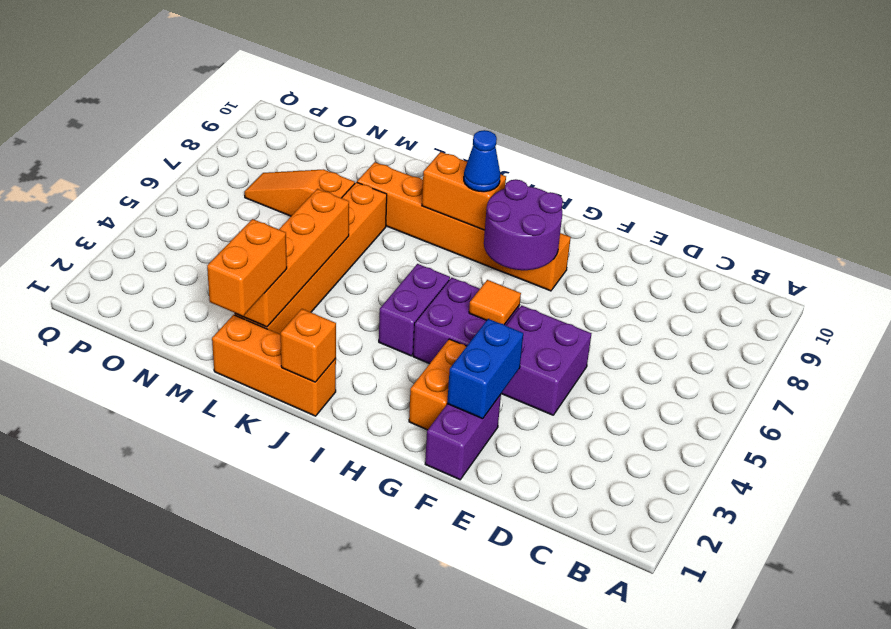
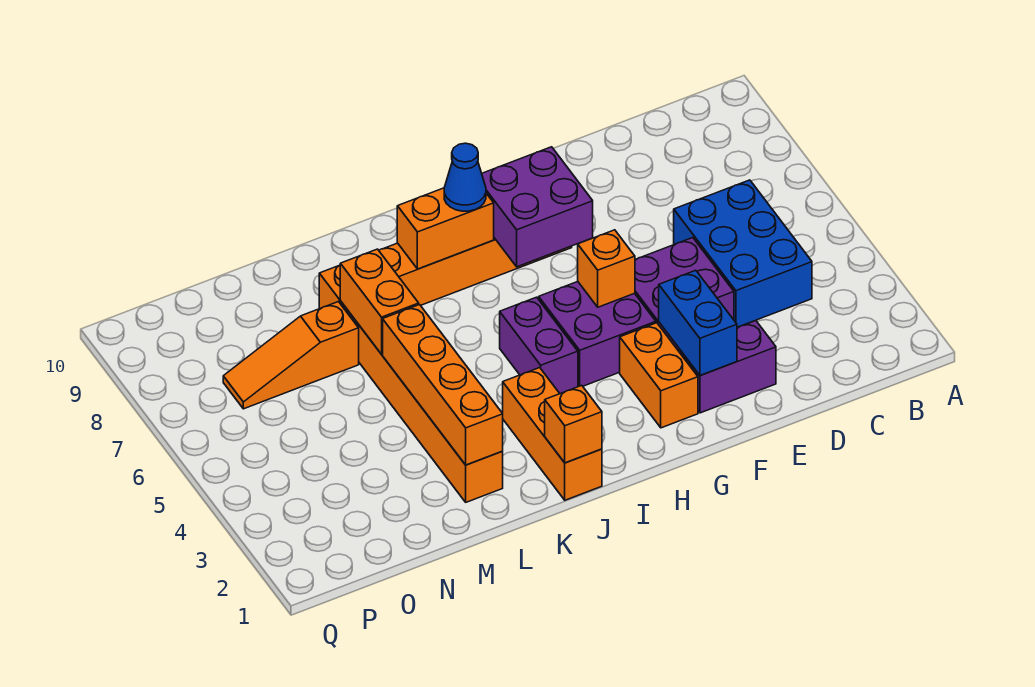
none -> blue 2x3 brick [674,180,812,327]
purple 1x2 brick [425,395,501,480] -> purple 1x2 brick turned to [680,321,776,413]
orange 1x1 tile [469,280,521,325] -> orange 1x1 brick [578,230,635,307]
purple 2x2 round brick [484,179,563,270] -> purple 2x2 brick [482,147,593,267]
orange 1x3 brick [212,315,336,416] -> orange 1x3 brick turned to [503,368,602,500]
orange 1x2 brick [207,219,287,316] -> orange 1x2 brick moved to [340,249,419,354]

